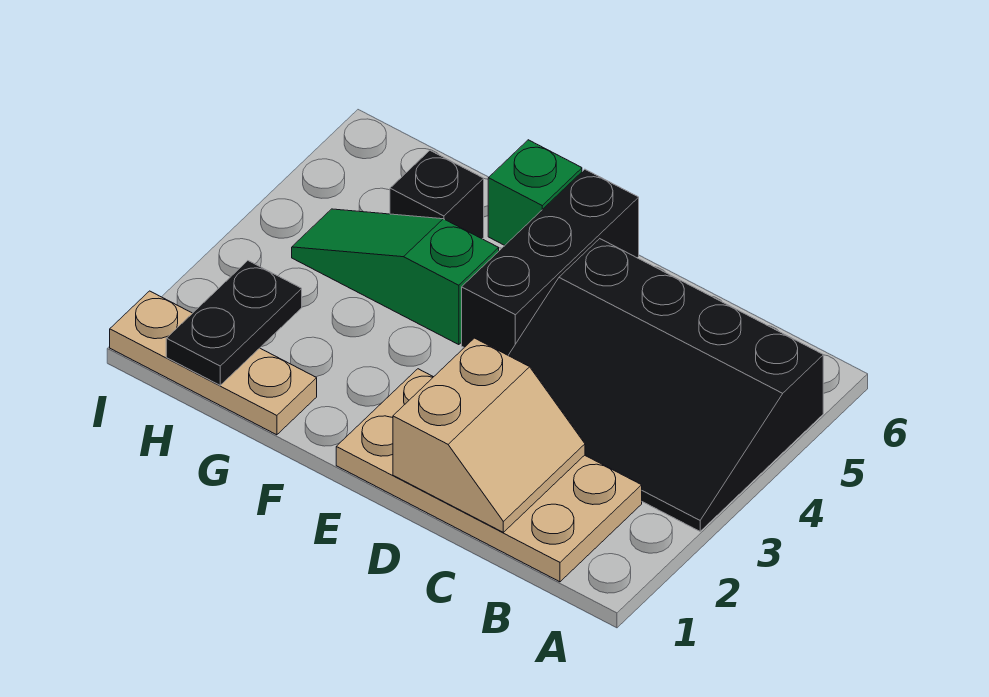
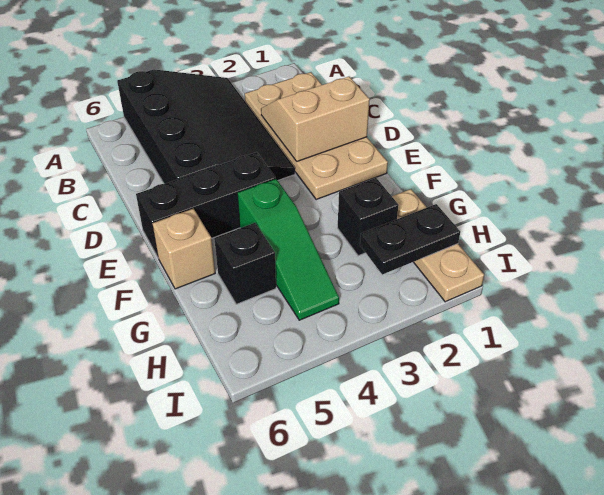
green 1x1 brick [488,140,582,245] -> tan 1x1 brick [152,209,215,289]
none -> black 1x1 brick [338,178,399,256]

